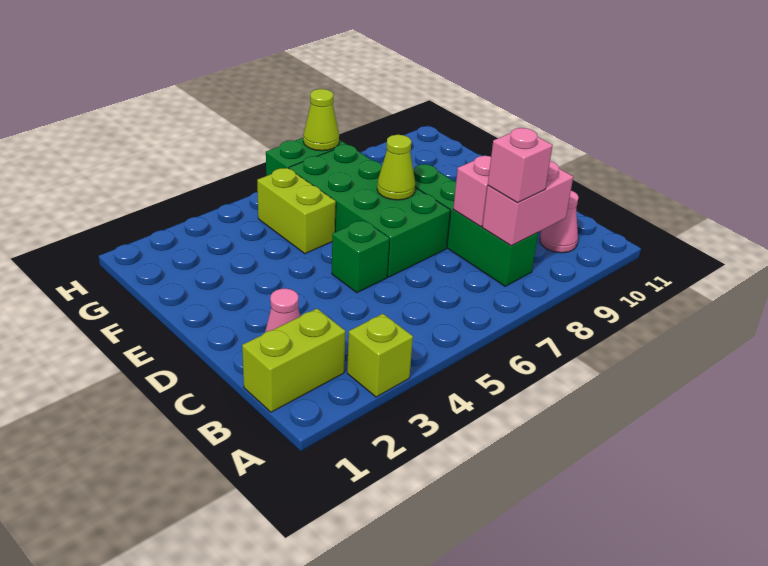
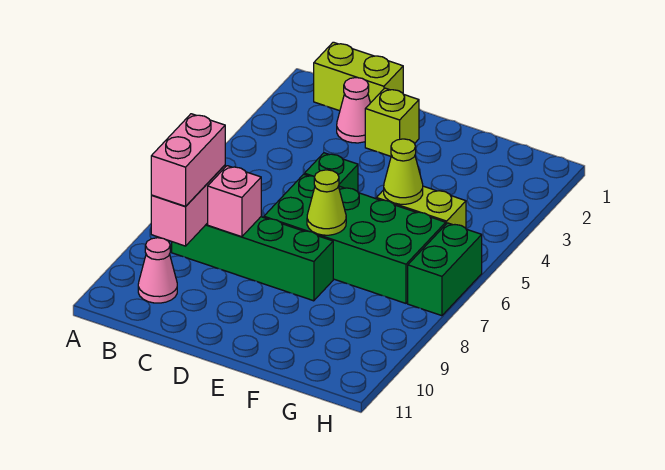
lime 1x1 brick [347,314,413,397] -> lime 1x1 brick moved to [365,88,419,156]
lime 1x2 brick [242,309,345,412] -> lime 1x2 brick turned to [314,42,403,111]
pink 1x1 brick [488,128,553,203] -> pink 1x2 brick [151,114,225,207]
lime 1x1 cone [303,89,339,151] -> lime 1x1 cone moved to [384,139,423,204]

